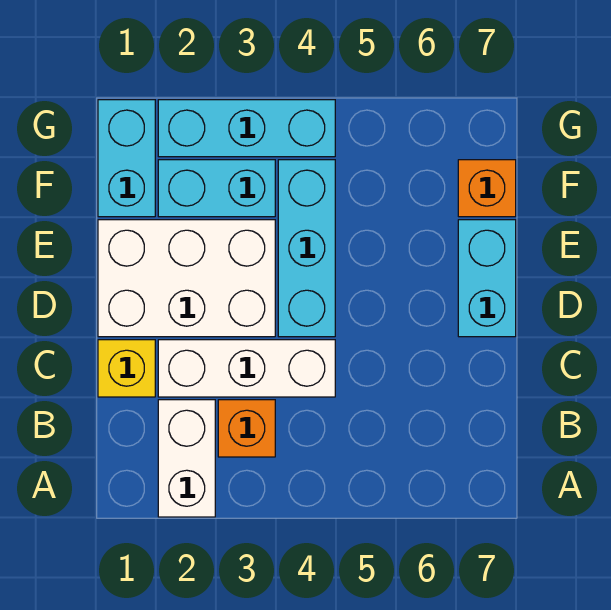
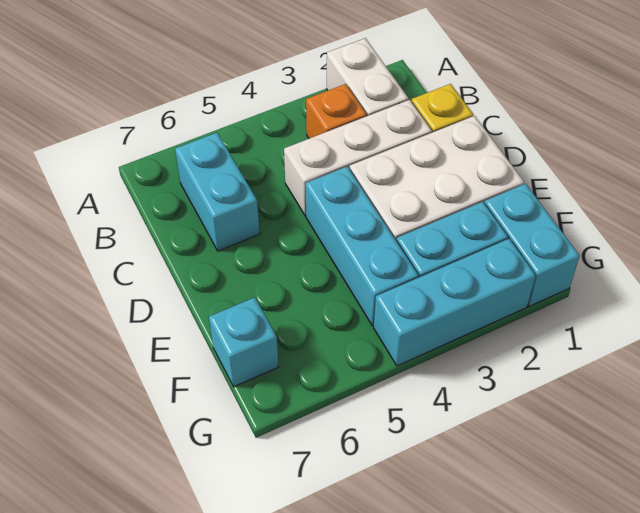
cyan 1x2 brick [458,220,516,337] -> cyan 1x2 brick moved to [175,133,260,251]
orange 1x1 brick [458,160,516,217] -> cyan 1x1 brick [209,297,279,387]

